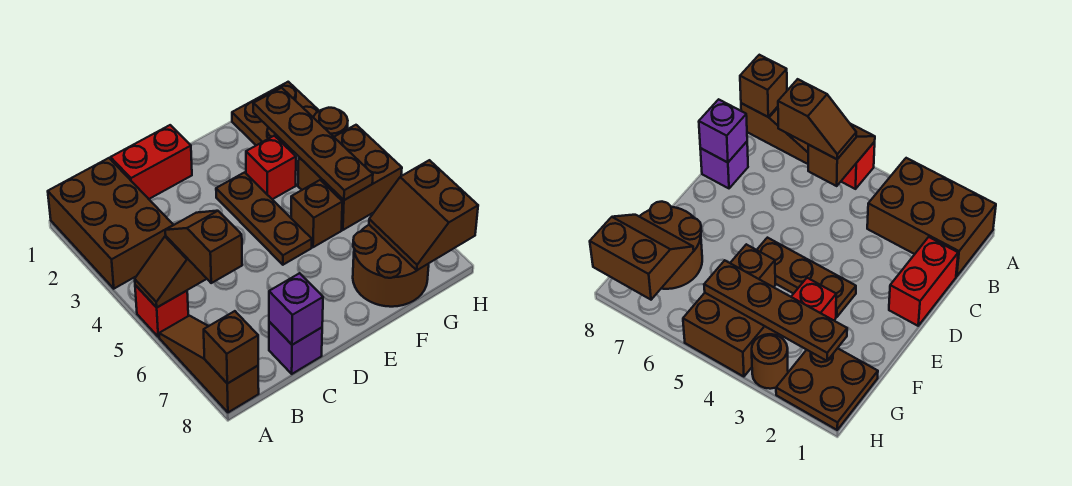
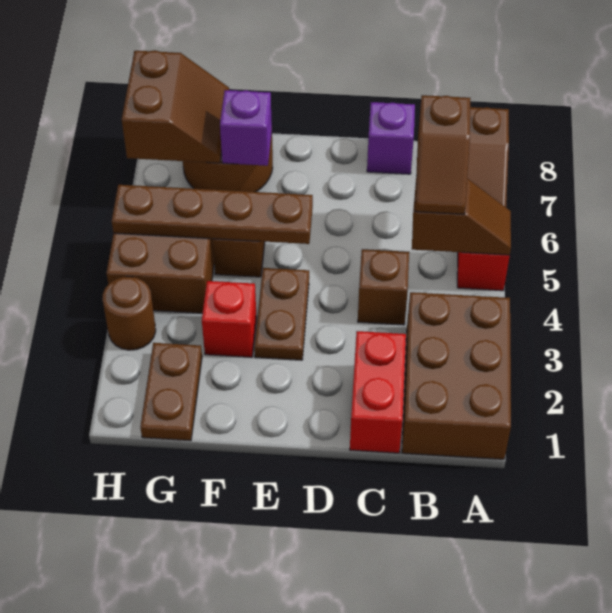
brown 1x1 brick [204,311,258,384] -> brown 1x1 brick moved to [358,249,409,325]
red 1x2 brick [110,125,192,199] -> red 1x2 brick turned to [350,331,406,453]
purple 1x1 brick [269,273,323,345] -> purple 1x1 brick moved to [220,90,272,166]
brown 1x3 plate [216,172,312,265] -> brown 1x2 plate [254,268,309,360]
brown 2x2 plate [232,82,319,153] -> brown 1x2 plate [140,343,202,441]
brown 1x4 plate [253,88,373,200] -> brown 1x4 plate turned to [112,185,313,244]

